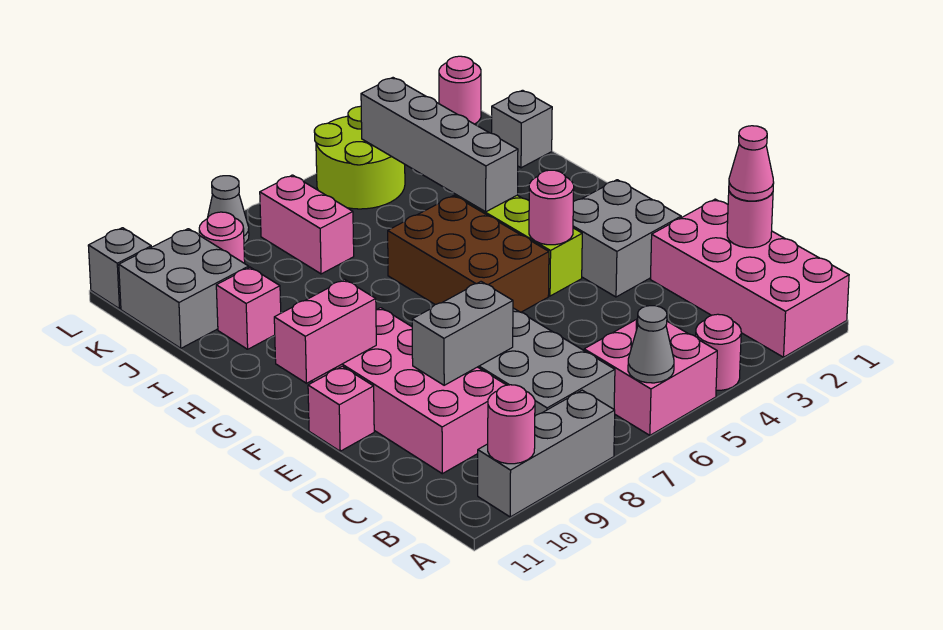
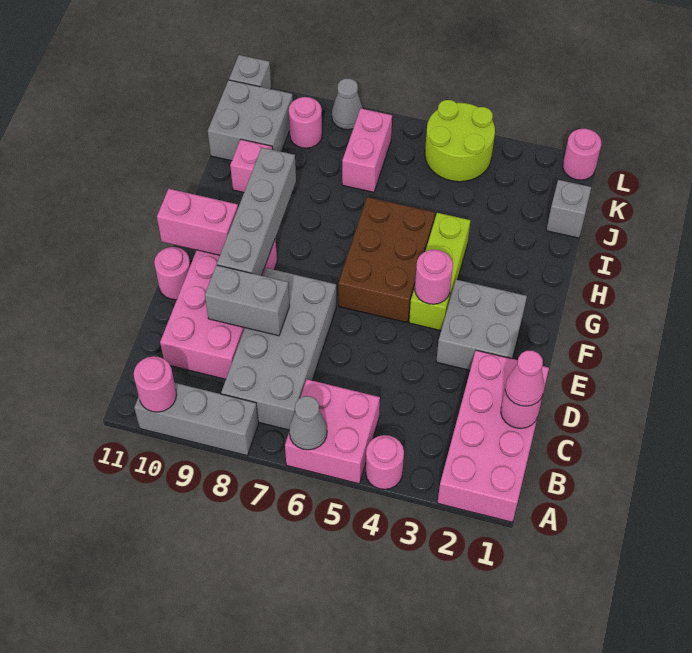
pink 1x1 brick [308,366,374,451] -> pink 1x1 round brick [154,247,190,300]
grey 1x4 brick [361,78,518,212] -> grey 1x4 brick moved to [217,148,296,276]

